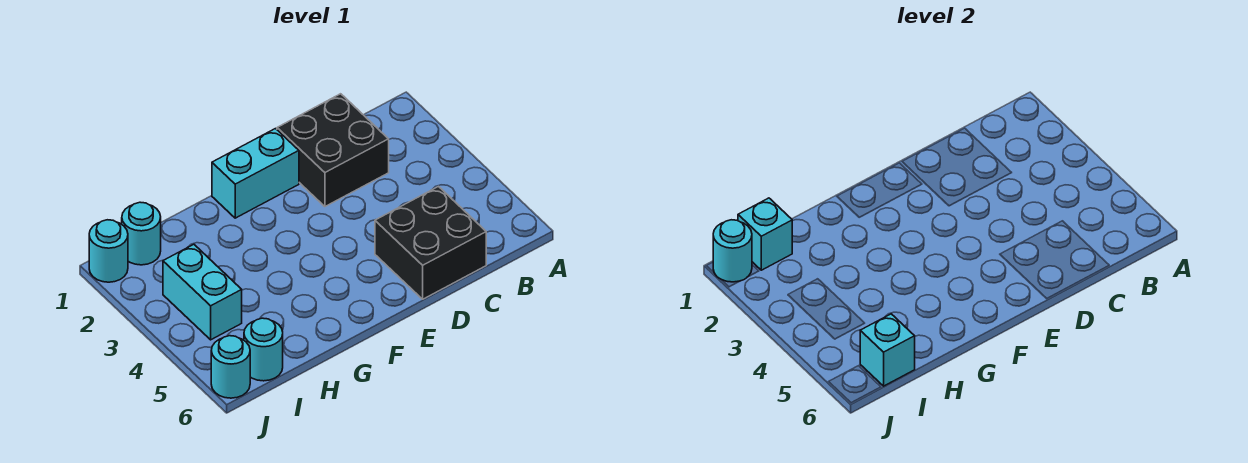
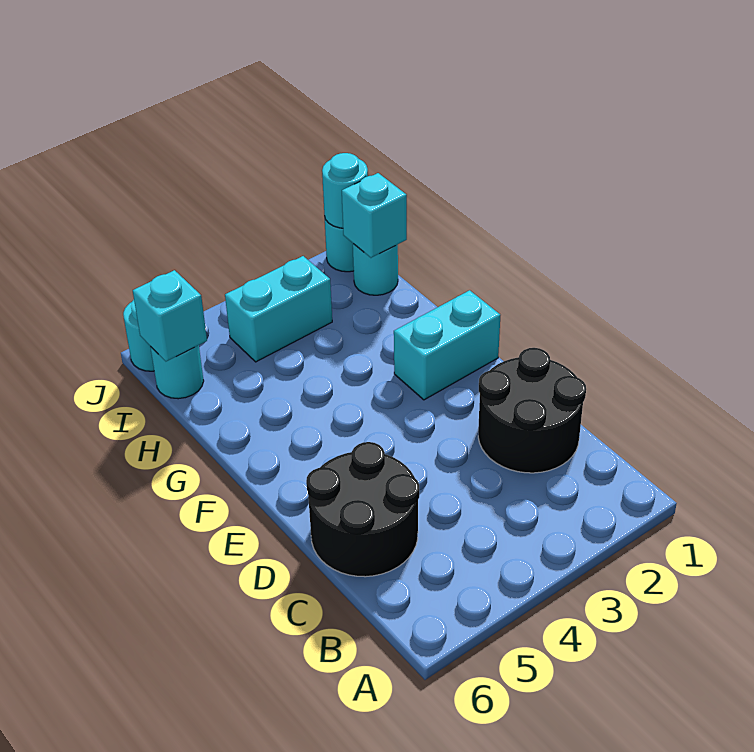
black 2x2 brick [277,94,389,207] -> black 2x2 round brick [478,348,586,473]
black 2x2 brick [375,187,486,299] -> black 2x2 round brick [306,442,419,577]
cyan 1x2 brick [212,129,299,218] -> cyan 1x2 brick turned to [394,290,500,400]

